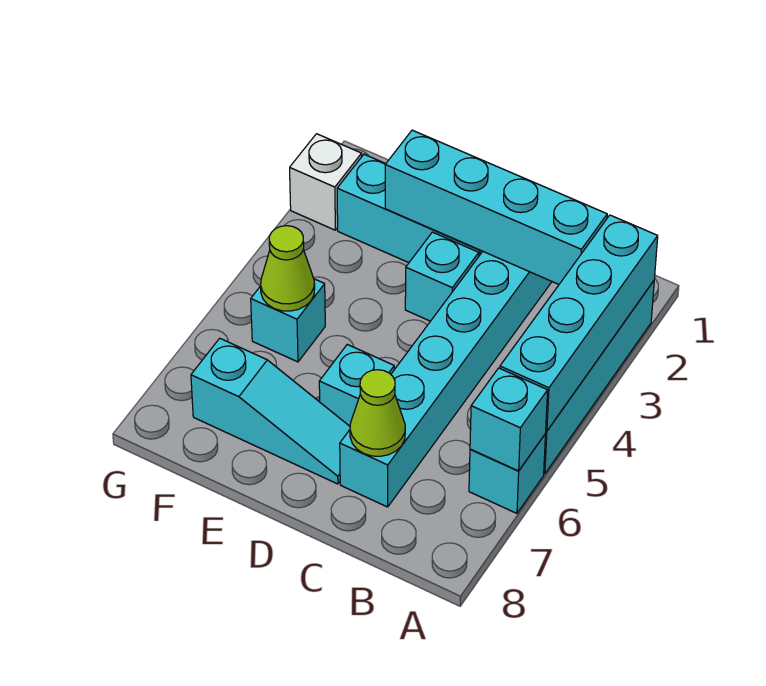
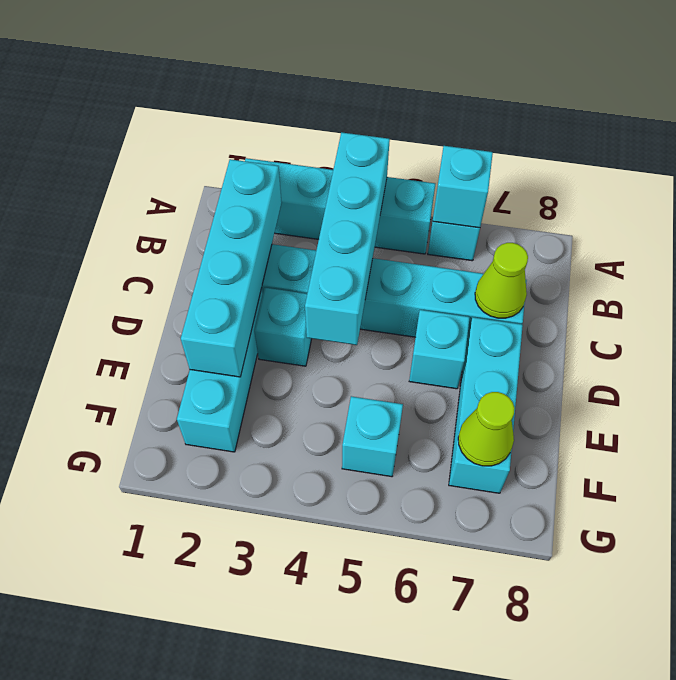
cyan 1x4 brick [500,215,658,431] -> cyan 1x4 brick turned to [305,132,390,345]
cyan 1x3 slope [191,338,350,484] -> cyan 1x3 brick [449,317,523,493]
lime 1x1 cone [261,226,315,311] -> lime 1x1 cone moved to [458,392,515,466]
white 1x1 brick [290,134,362,230] -> none

